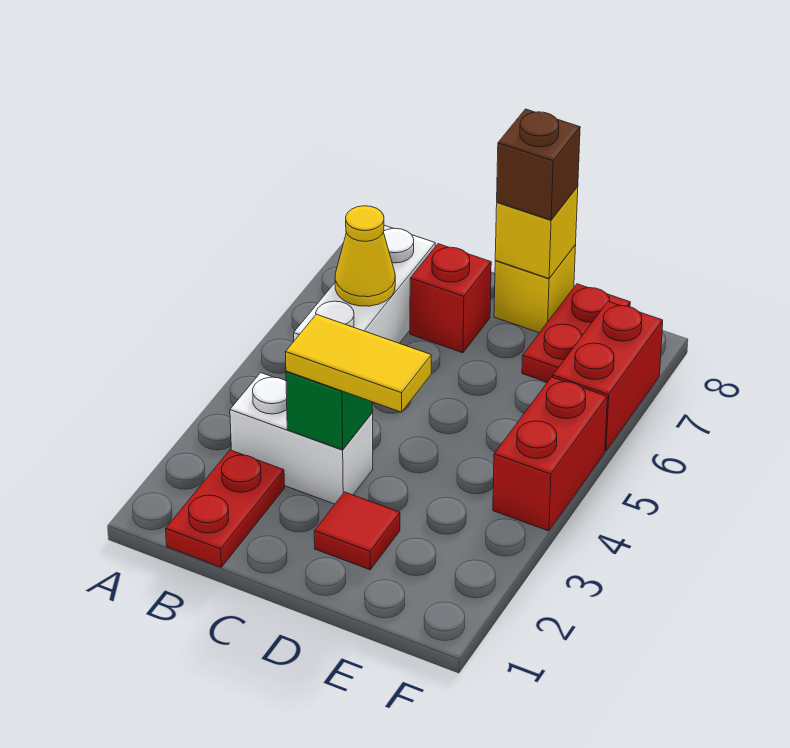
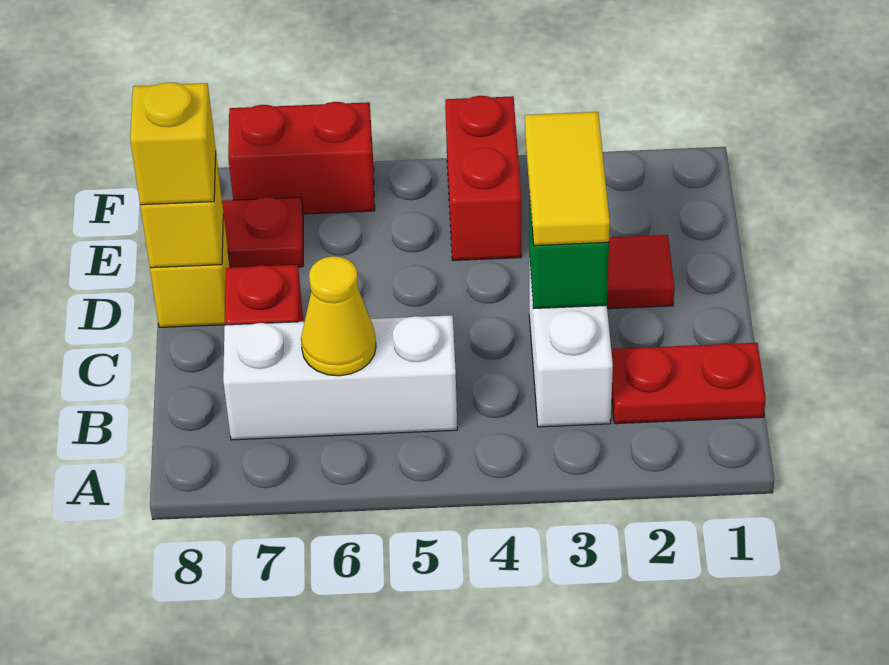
brown 1x1 brick [497,109,580,220] -> yellow 1x1 brick [130,82,216,205]
red 1x2 brick [493,377,607,531] -> red 1x2 brick turned to [445,96,521,260]

